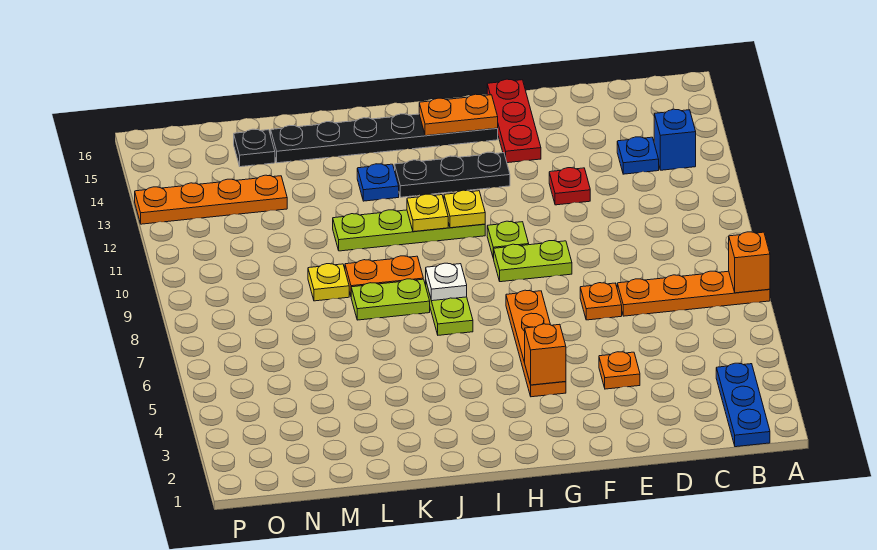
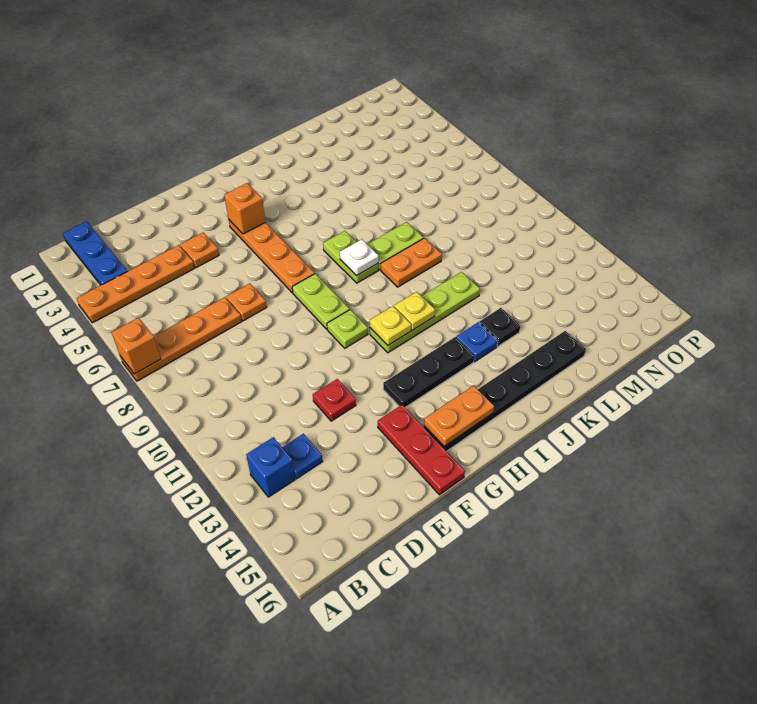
lime 1x2 plate [493,241,572,282] -> lime 1x2 plate turned to [292,274,349,329]
yellow 1x1 plate [308,264,349,301] -> none
orange 1x4 plate [135,175,287,224] -> orange 1x4 plate moved to [76,245,194,323]
black 1x1 plate [234,129,275,167] -> black 1x1 plate moved to [479,308,520,347]

